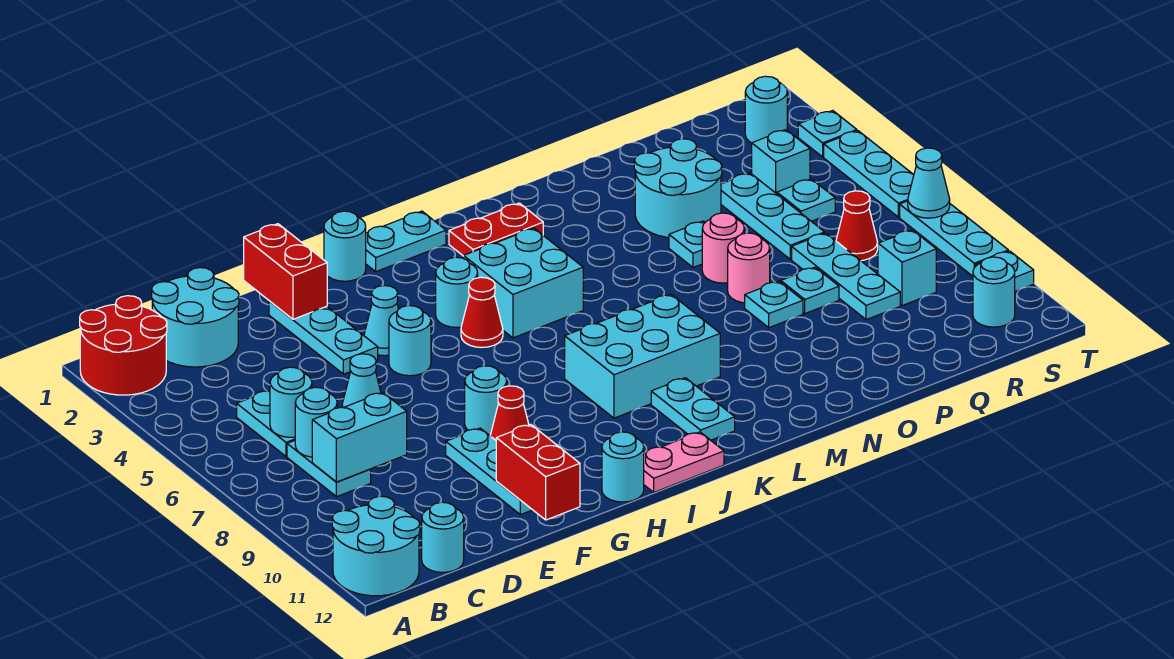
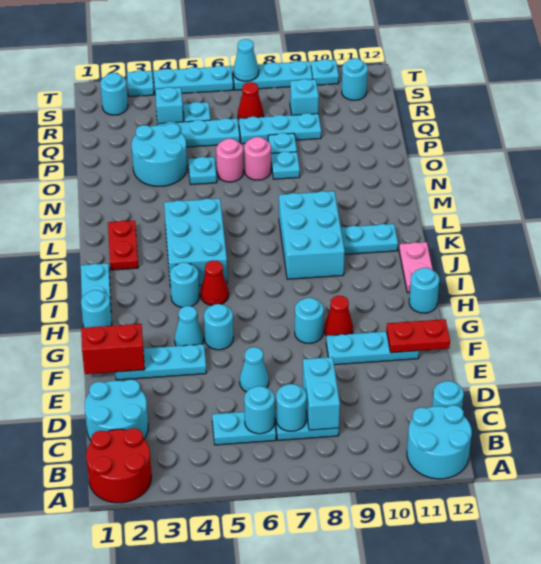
red 1x2 brick [496,424,580,520] -> red 1x2 plate [387,319,450,353]
cyan 2x2 brick [464,228,583,338] -> cyan 2x3 brick [164,199,227,287]

